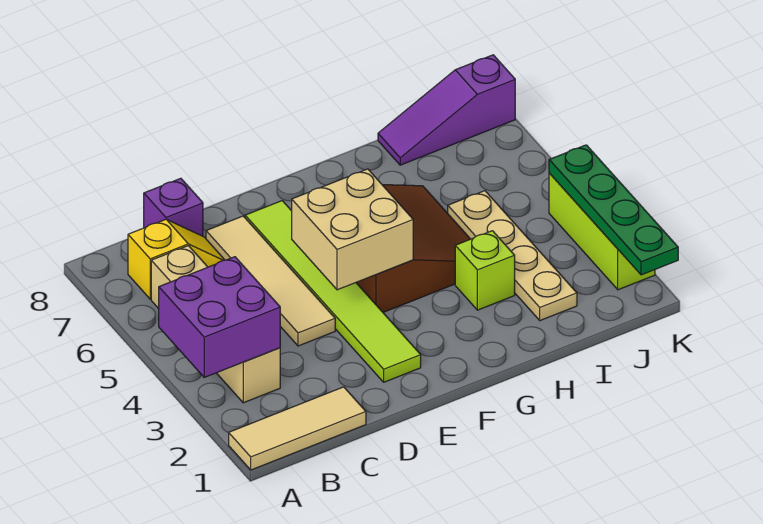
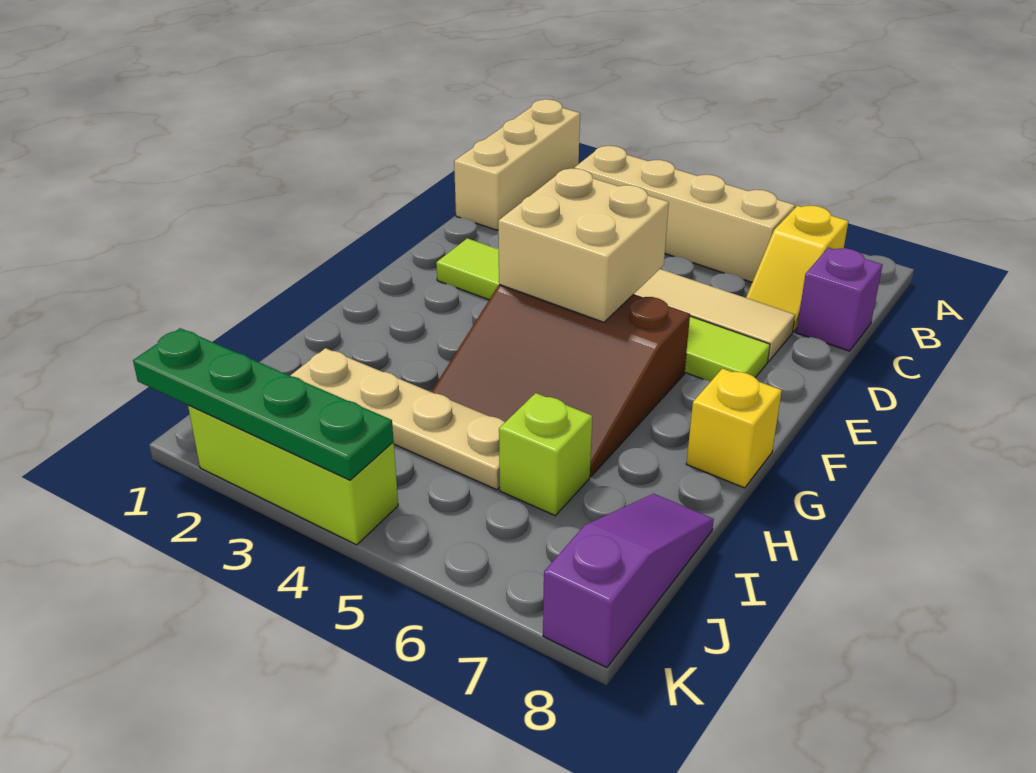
tan 1x3 tile [229,387,366,470] -> tan 1x3 brick [454,99,580,230]
purple 2x2 brick [159,257,280,377] -> none
none -> yellow 1x1 brick [686,369,782,488]
lime 1x1 brick [455,231,515,310] -> lime 1x1 brick moved to [499,393,592,516]

